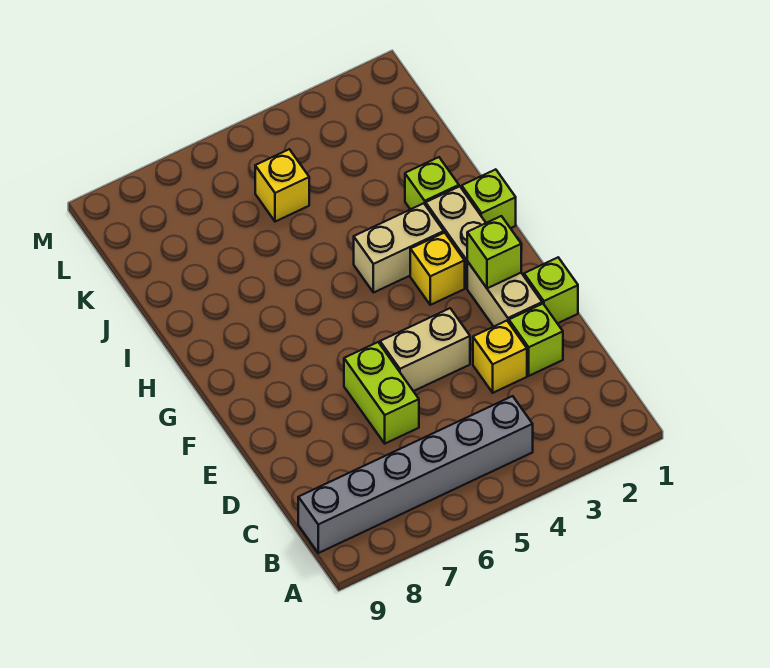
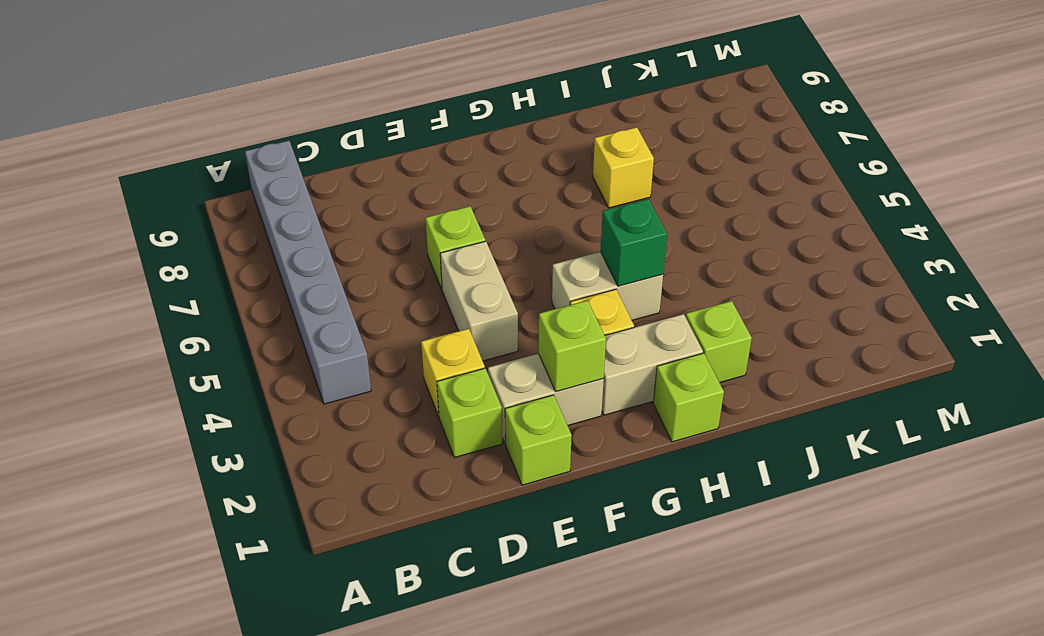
lime 1x2 brick [344,342,419,444] -> lime 1x1 brick [425,206,485,289]
tan 1x2 brick [354,203,444,293] -> tan 1x2 brick turned to [552,252,663,320]
none -> green 1x1 brick [601,199,667,286]
yellow 1x1 brick [255,149,309,222] -> yellow 1x1 brick moved to [593,127,654,208]

